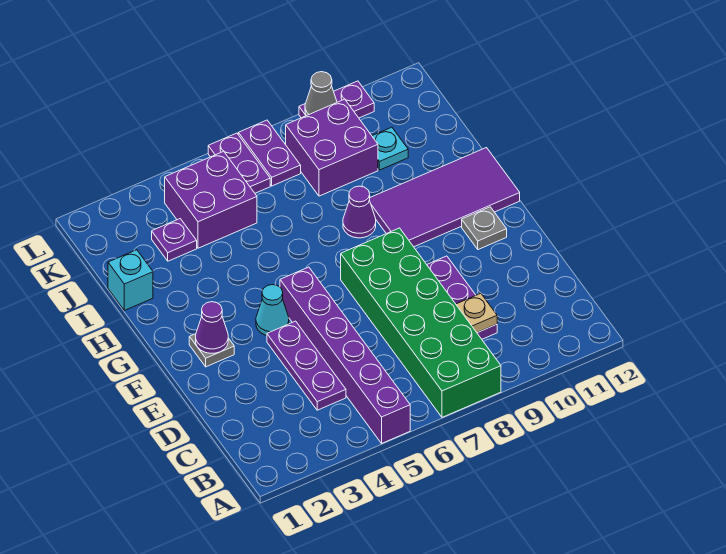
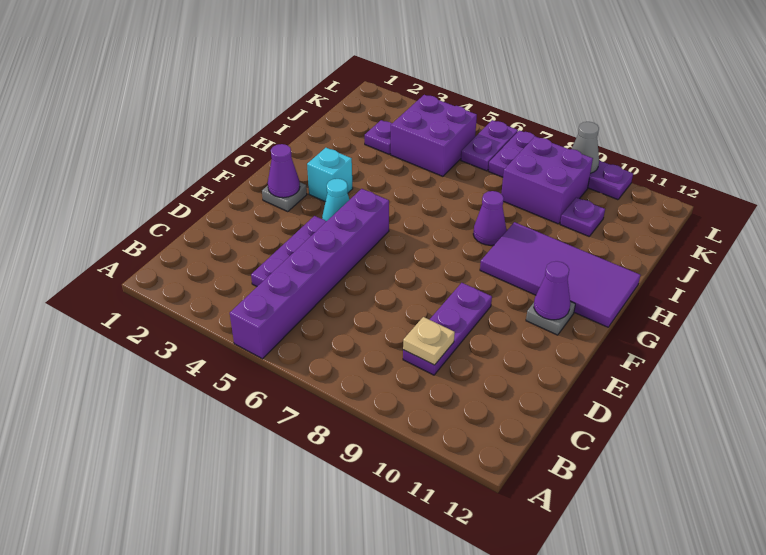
green 2x6 brick [341,228,501,417] -> none
none -> purple 1x1 cone [534,261,570,320]
cyan 1x1 brick [108,250,153,310] -> cyan 1x1 brick moved to [307,148,353,202]
cyan 1x1 plate [372,127,408,170] -> purple 1x1 plate [560,198,605,236]

